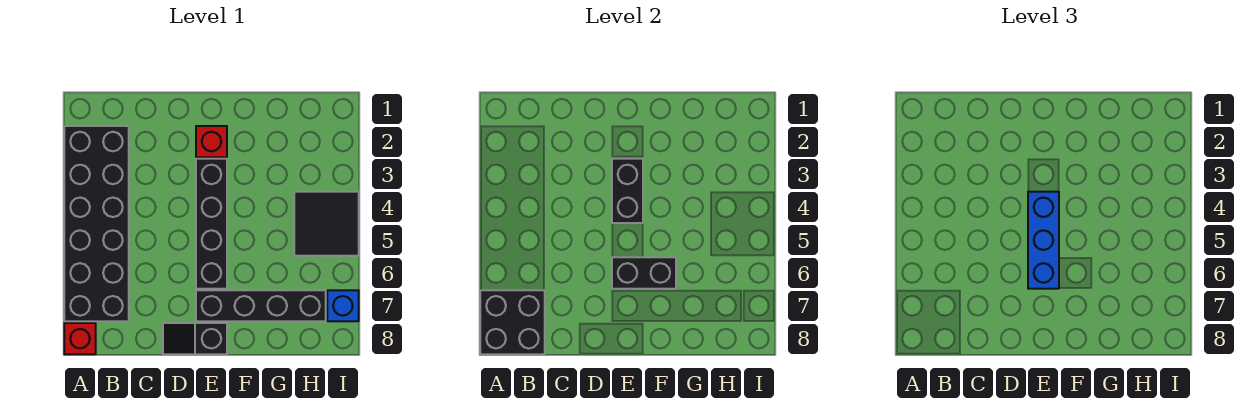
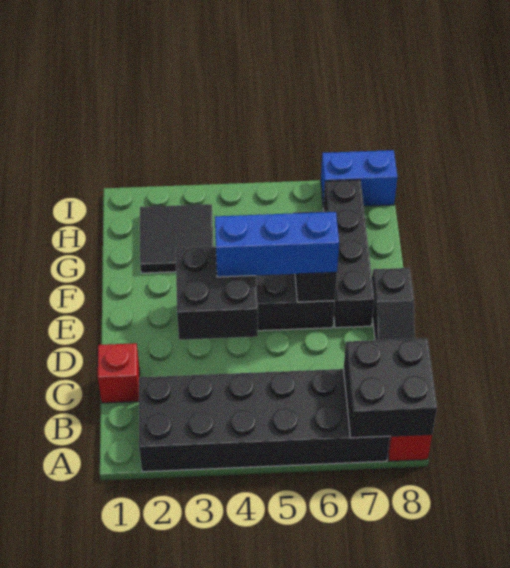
red 1x1 brick [196,126,227,157] -> red 1x1 brick moved to [98,343,140,403]
black 1x2 brick [612,159,643,223] -> black 2x2 brick [176,247,258,340]
black 2x2 tile [294,192,359,256] -> black 2x2 tile moved to [140,204,214,273]
blue 1x1 brick [327,290,359,321] -> blue 1x2 brick [321,150,397,207]

